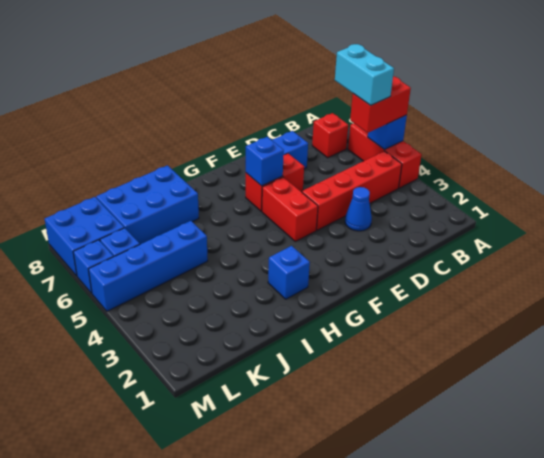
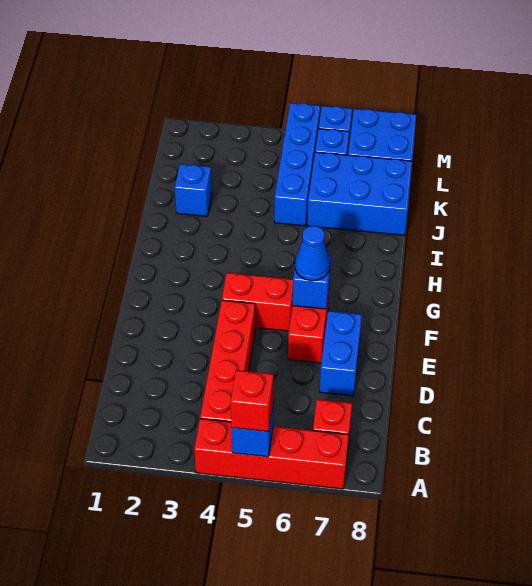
red 1x3 brick [348,123,422,188] -> red 1x4 brick [194,419,349,489]
red 1x2 brick [350,76,411,133] -> red 1x1 brick [231,370,273,432]
cyan 1x2 brick [335,44,394,105] -> none
blue 1x1 cone [345,187,372,231] -> blue 1x1 cone moved to [295,226,330,281]
blue 1x1 brick [268,246,310,299] -> blue 1x1 brick moved to [175,164,212,216]
blue 2x3 brick [96,165,199,244] -> blue 2x3 brick turned to [307,152,412,235]

